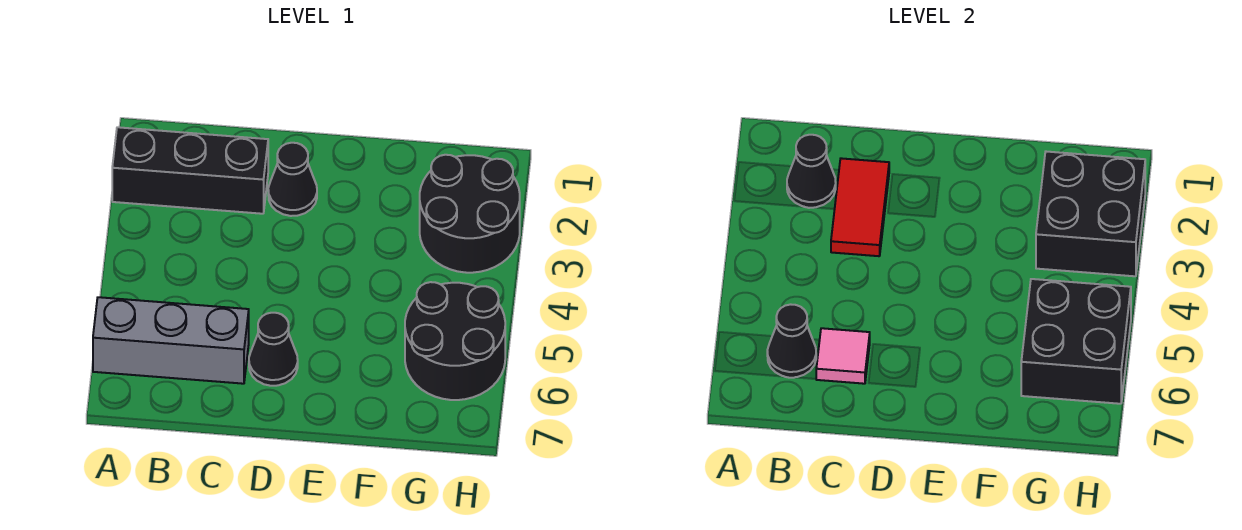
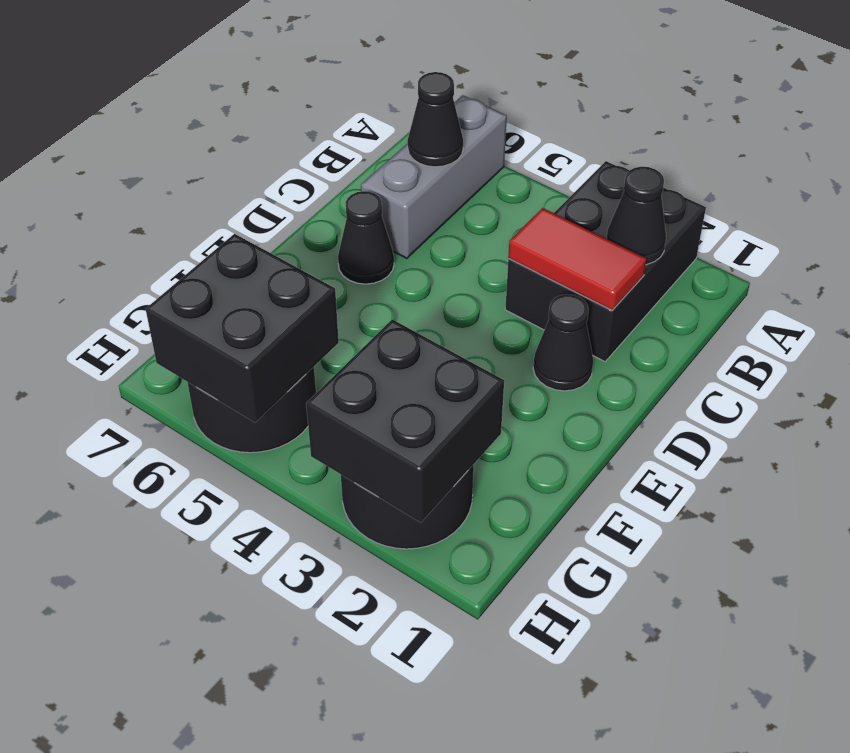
black 1x3 brick [112,127,268,214] -> black 2x3 brick [505,161,706,362]
pink 1x1 tile [816,328,870,384] -> none

